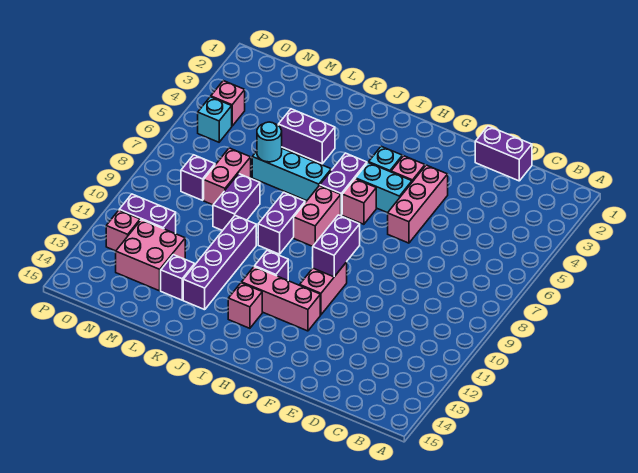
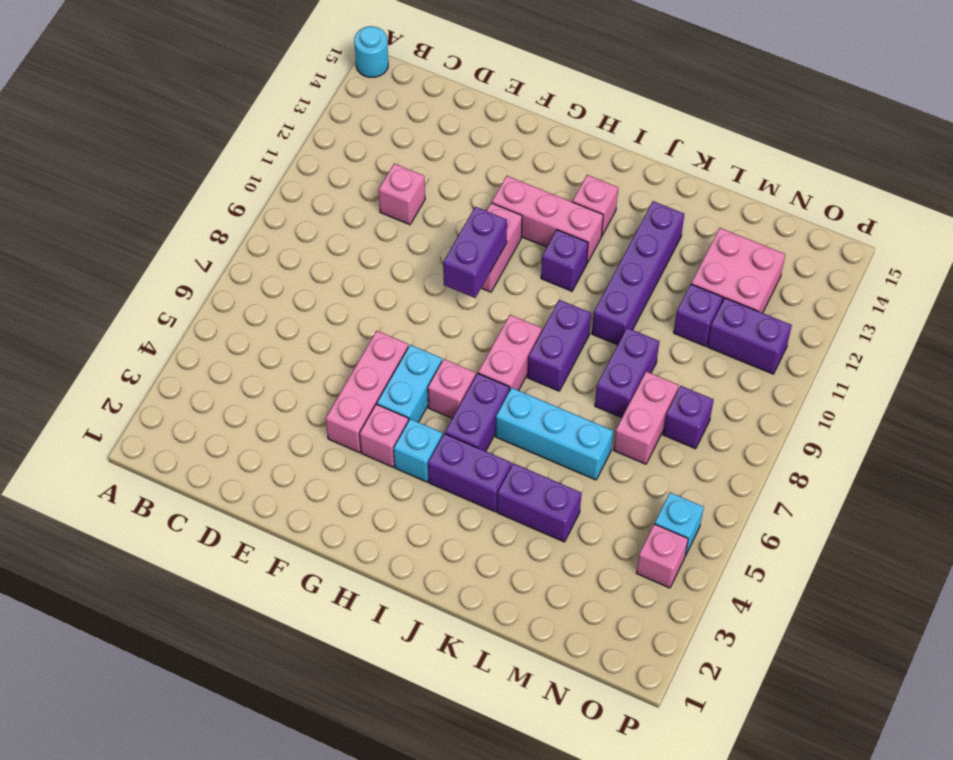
purple 1x2 brick [475,126,532,181] -> purple 1x2 brick moved to [428,434,511,512]
cyan 1x2 brick [356,163,412,213] -> cyan 1x2 brick turned to [377,345,442,422]
cyan 1x1 round brick [257,122,282,162] -> cyan 1x1 round brick moved to [354,26,388,77]
purple 1x1 brick [161,255,195,300] -> purple 1x1 brick moved to [674,284,723,346]
pink 1x1 brick [106,210,140,251] -> pink 1x1 brick moved to [378,164,425,225]

